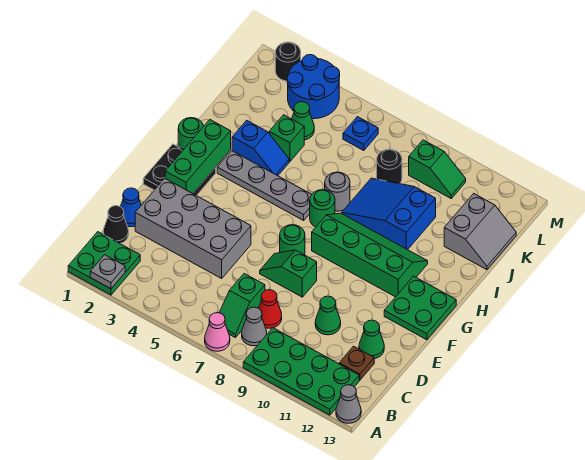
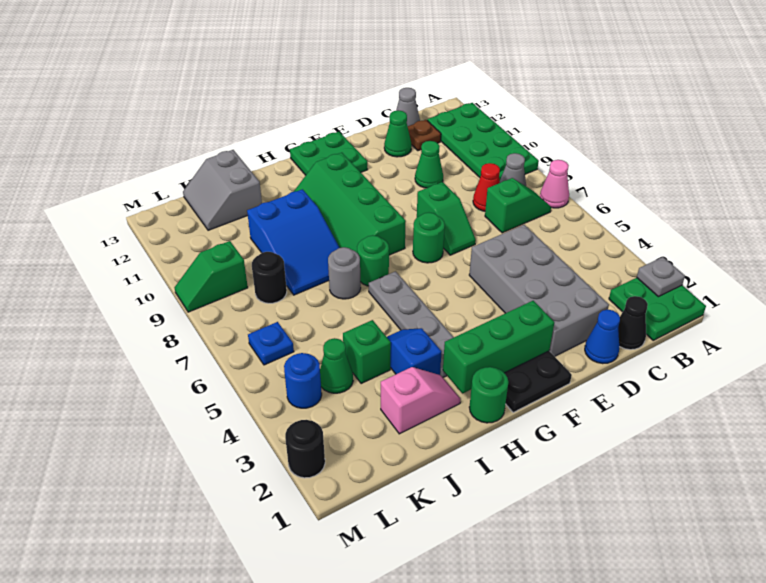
grey 1x1 cone [336,385,361,423] -> grey 1x1 cone moved to [396,88,420,126]
none -> pink 1x2 slope [381,367,460,434]
grey 2x2 slope [444,194,516,270] -> grey 2x2 slope turned to [183,150,262,230]
blue 2x2 round brick [287,55,340,119] -> blue 1x1 round brick [284,353,322,408]
green 1x2 slope [409,140,466,198] -> green 1x2 slope turned to [174,241,248,312]

